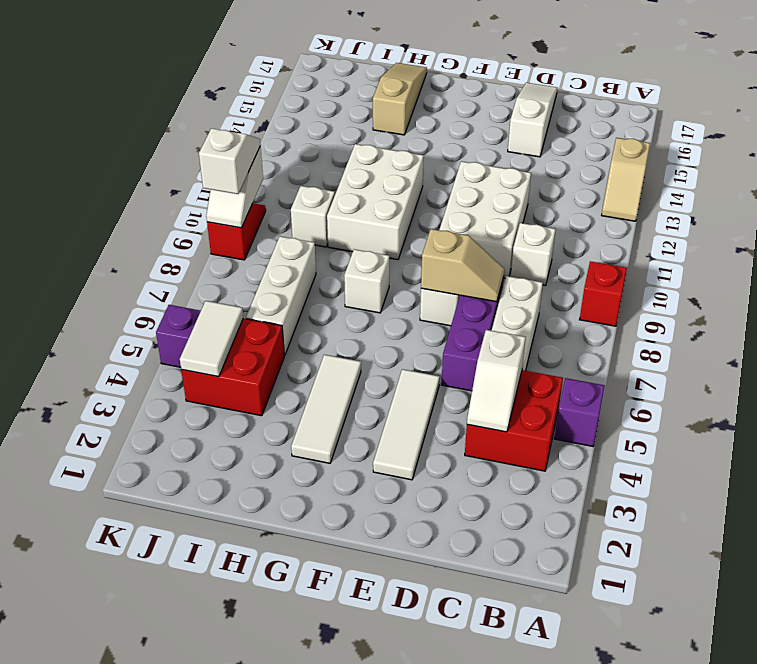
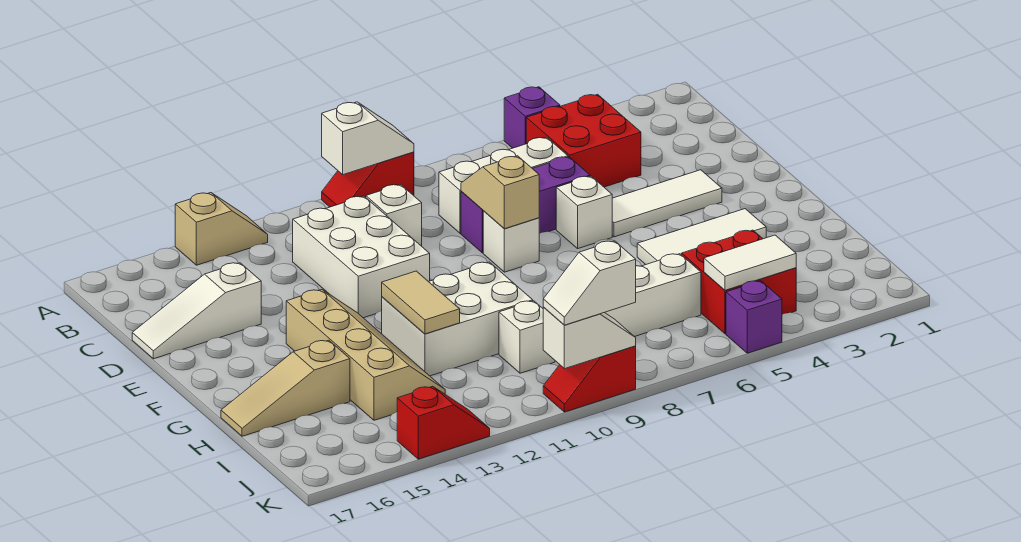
white 1x2 slope [467,330,526,432] -> white 1x2 slope moved to [322,102,414,175]
white 2x3 brick [439,161,531,278] -> white 2x3 brick turned to [293,196,430,318]
none -> tan 2x4 slope [286,290,445,420]
white 1x1 brick [344,249,389,313] -> white 1x1 brick moved to [556,176,612,248]
none -> tan 1x2 tile [382,271,460,334]
none -> red 1x2 slope [397,386,490,459]

